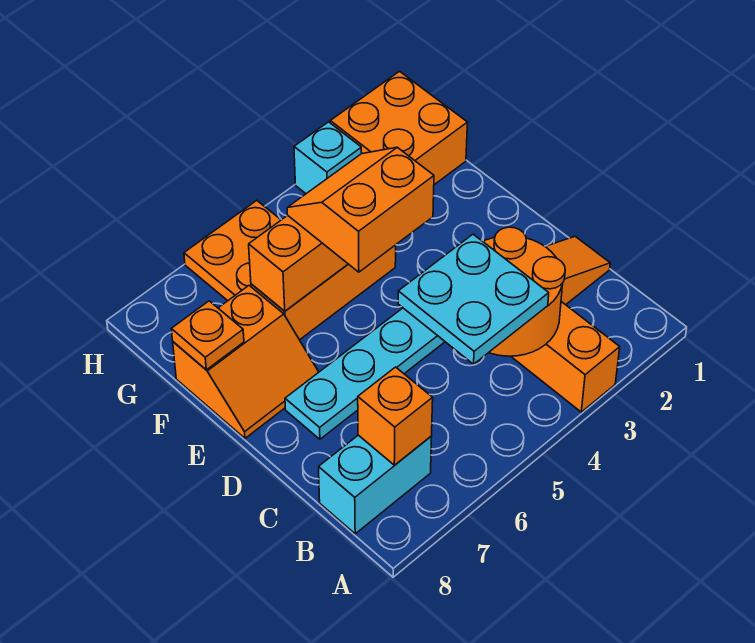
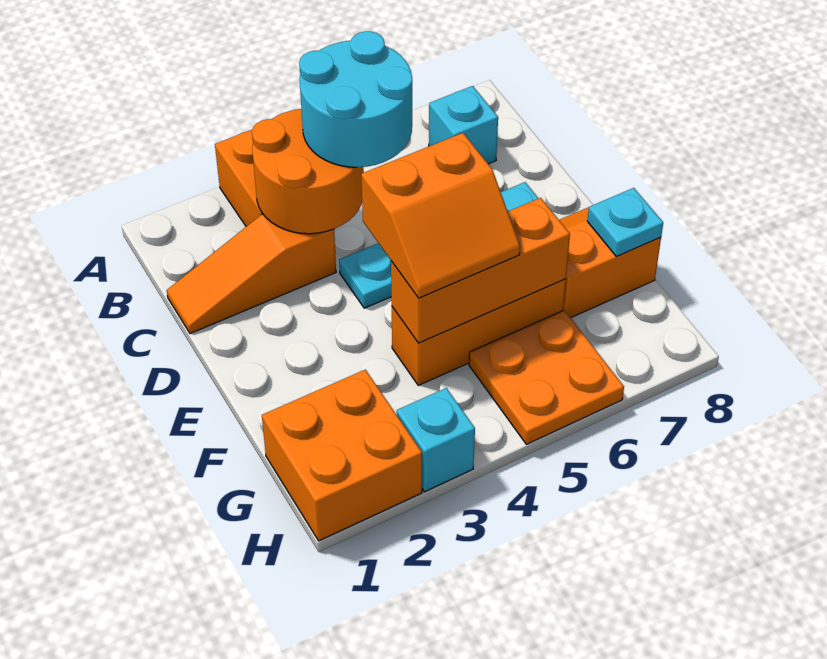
cyan 2x2 plate [398,234,549,364] -> cyan 2x2 round brick [299,31,412,167]
cyan 1x2 brick [319,435,432,534] -> cyan 1x1 brick [429,86,498,164]
orange 1x1 brick [358,367,433,465] -> none
orange 1x1 plate [171,301,244,370] -> cyan 1x1 plate [587,188,663,256]

